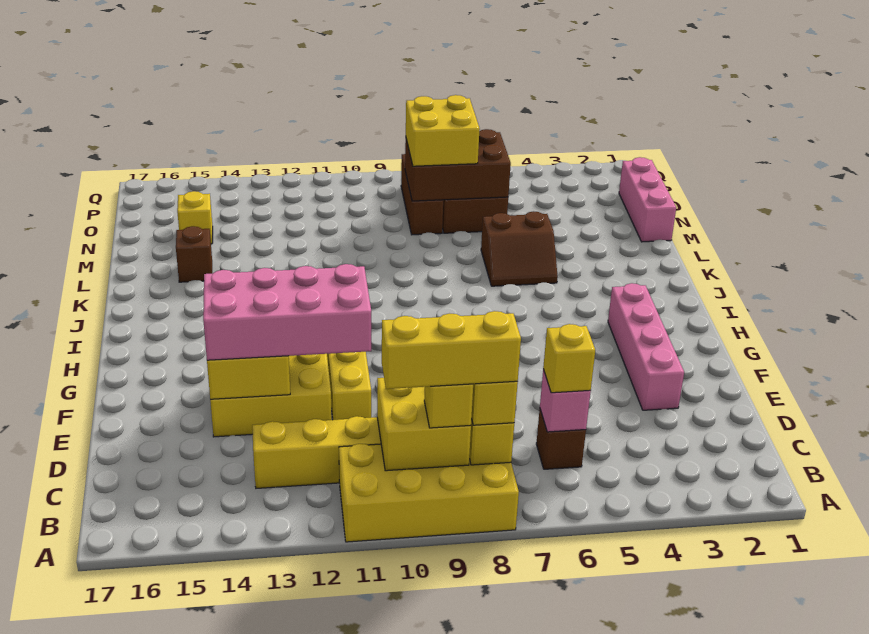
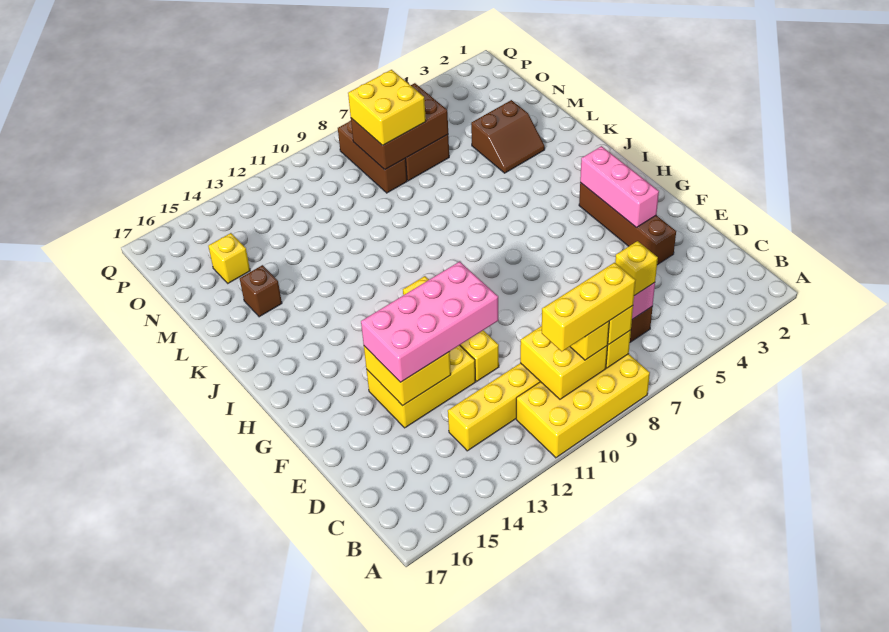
pink 1x4 brick [608,283,684,410] -> brown 1x4 brick [579,183,676,265]
brown 2x2 slope [481,211,558,286] -> brown 2x2 slope moved to [471,100,545,173]
pink 1x3 brick [619,157,676,242] -> pink 1x3 brick moved to [580,146,659,227]

